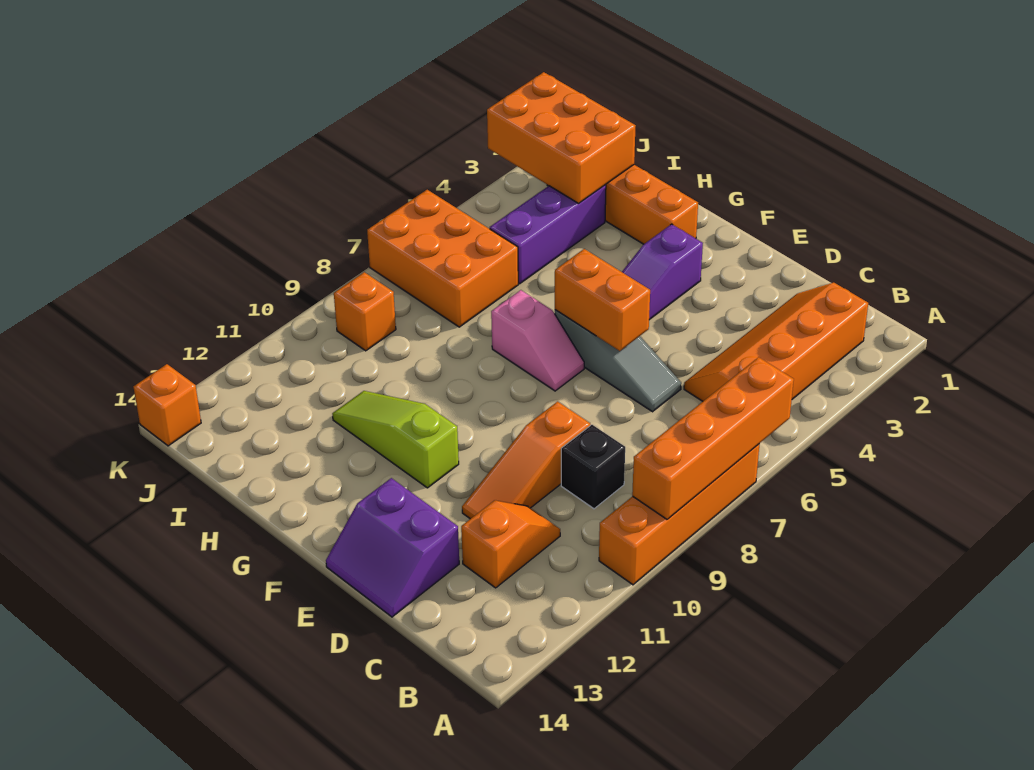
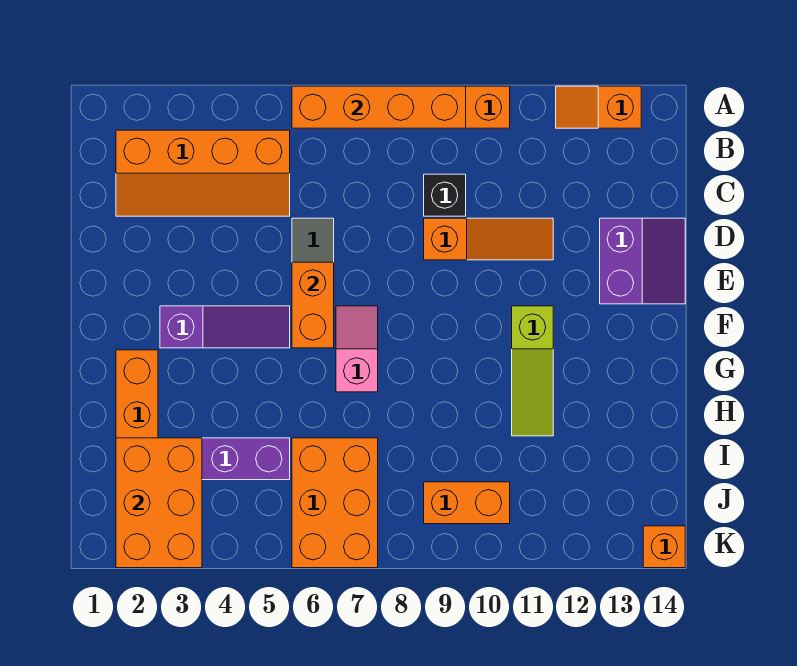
orange 1x2 slope [461,500,560,588] -> orange 1x2 slope moved to [556,86,641,128]
orange 1x1 brick [334,272,396,351] -> orange 1x2 brick [424,482,510,524]

